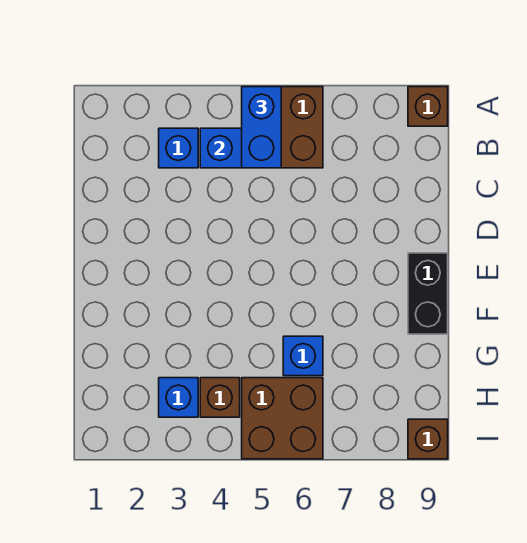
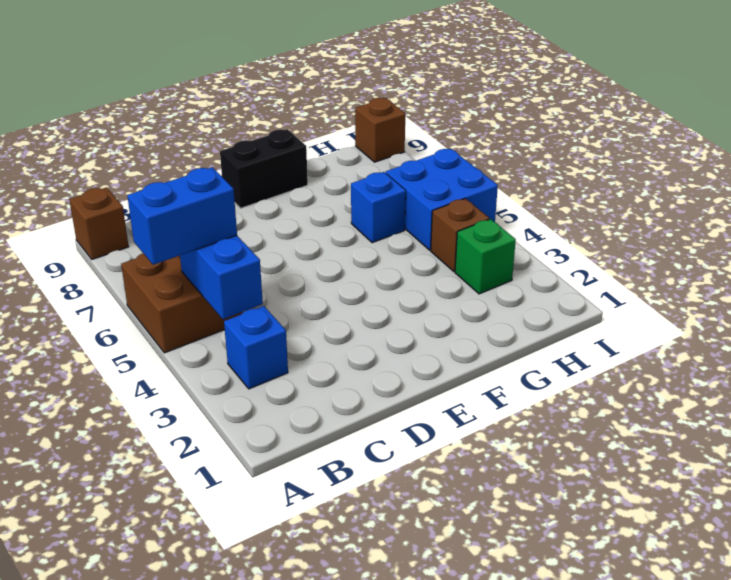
blue 1x1 brick [159,378,198,417] -> green 1x1 brick [455,219,516,294]
brown 2x2 brick [242,378,323,459] -> blue 2x2 brick [386,149,498,250]

